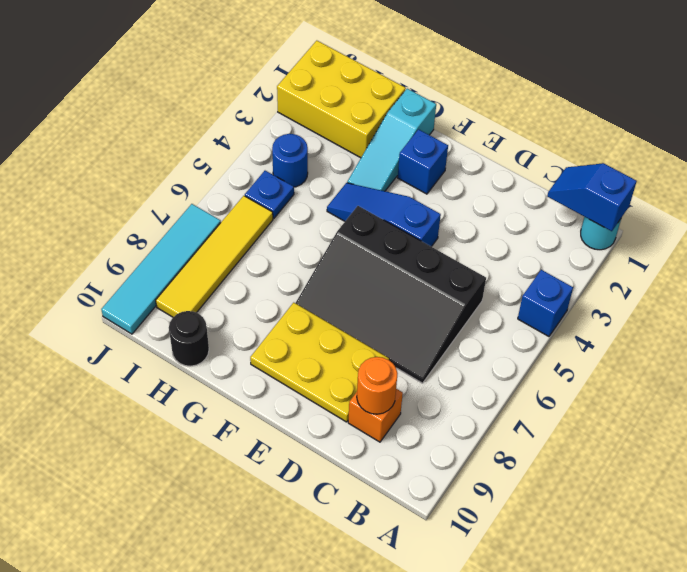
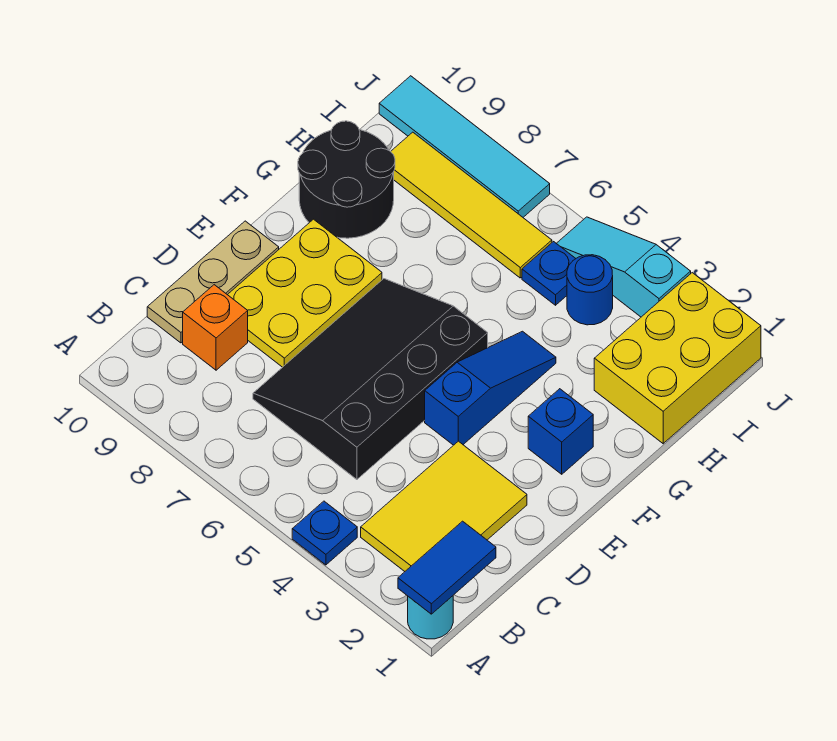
blue 1x2 slope [547,163,637,231] -> blue 1x2 tile [398,521,496,614]
blue 1x1 brick [518,270,573,336] -> blue 1x1 plate [292,501,357,565]
none -> yellow 2x3 tile [361,441,527,571]
orange 1x1 round brick [357,357,398,414] -> none
none -> tan 1x3 plate [147,221,279,343]
cyan 1x3 slope [347,89,436,191] -> cyan 1x3 slope moved to [556,217,691,317]
black 1x1 round brick [169,311,209,366] -> black 2x2 round brick [298,121,395,238]

